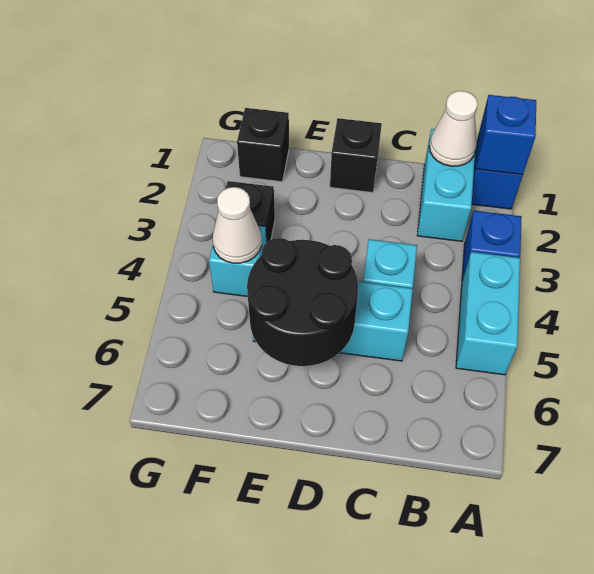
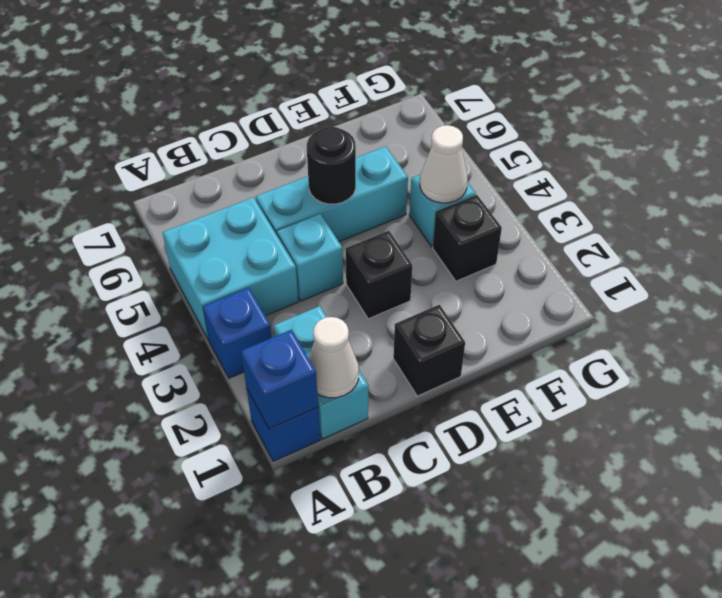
cyan 1x2 brick [456,252,520,375] -> cyan 2x2 brick [163,197,298,340]
black 2x2 round brick [247,238,358,366] -> black 1x1 round brick [307,127,356,204]
black 1x1 brick [237,108,289,182] -> black 1x1 brick moved to [346,231,412,319]

